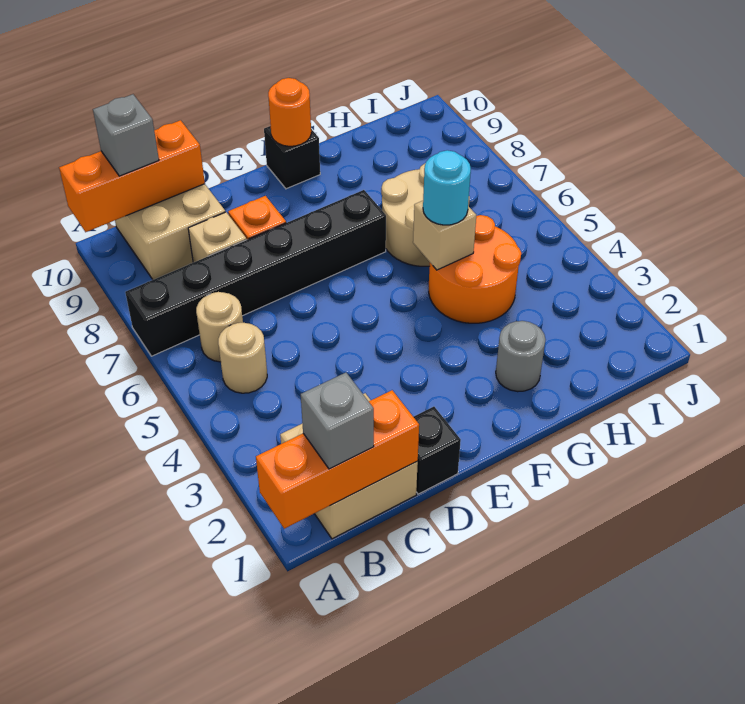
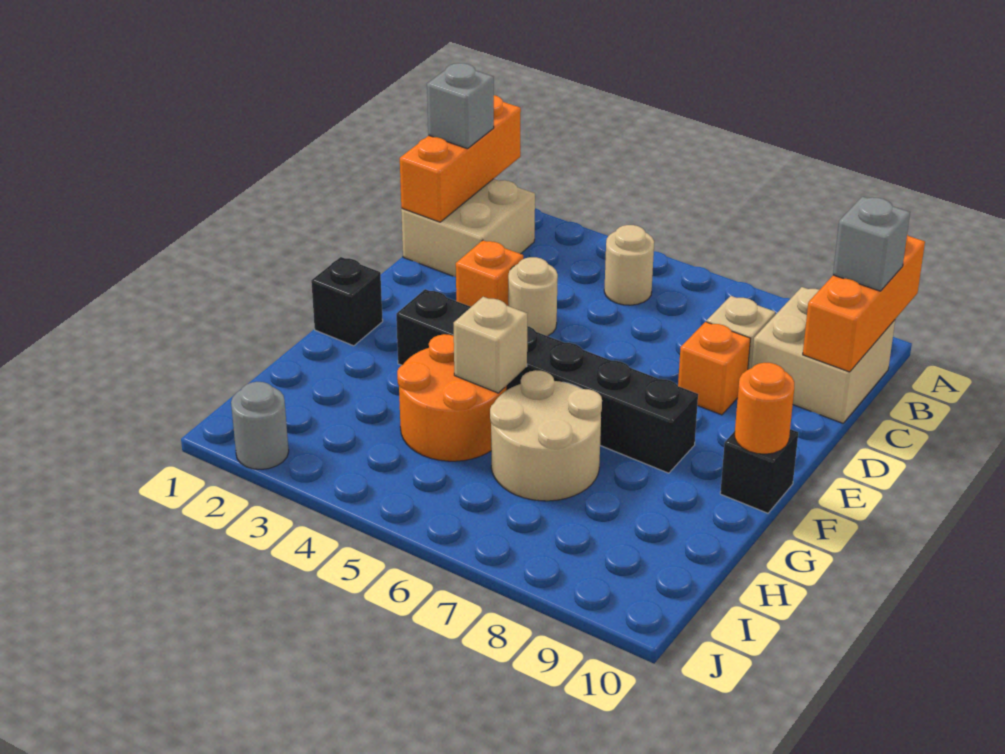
black 1x6 brick [125,190,386,356] -> black 1x6 brick turned to [396,289,698,473]
tan 1x1 round brick [196,292,243,362] -> tan 1x1 round brick moved to [508,257,558,336]
black 1x1 brick [413,407,461,494] -> black 1x1 brick moved to [311,257,383,346]
none -> orange 1x1 brick [456,240,523,307]
grey 1x1 round brick [496,321,546,392] -> grey 1x1 round brick moved to [231,382,289,470]
cyan 1x1 round brick [423,150,471,225] -> none

